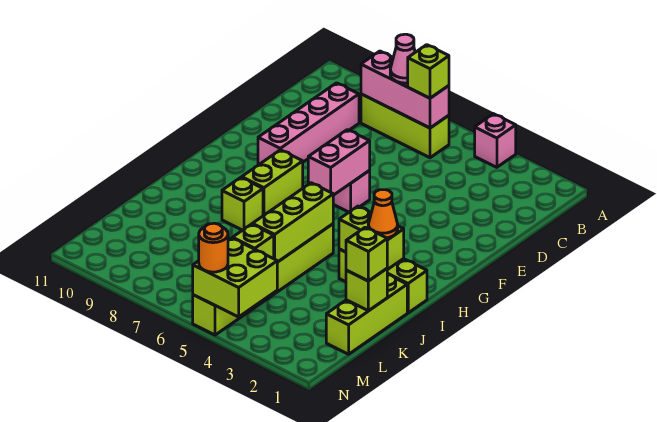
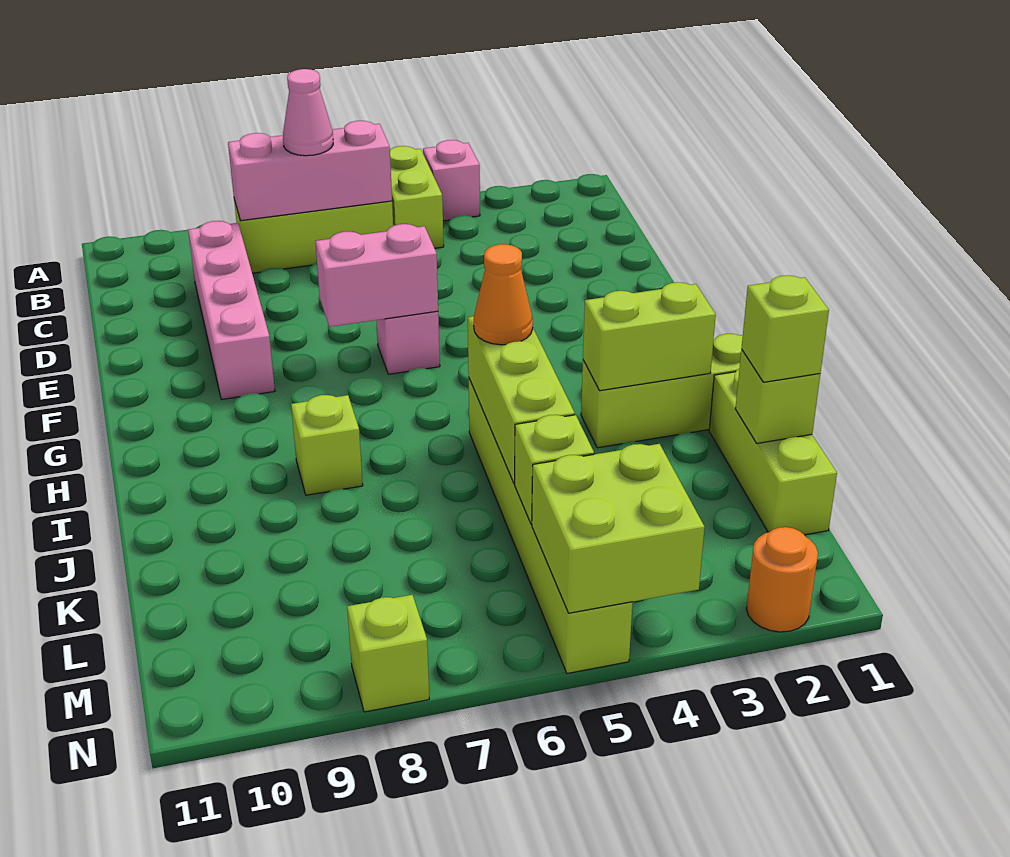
lime 1x1 brick [408,45,449,98] -> lime 1x1 brick moved to [347,595,429,712]
pink 1x2 brick [308,130,370,195] -> pink 1x2 brick turned to [315,224,438,327]
lime 1x2 brick [242,150,303,216] -> lime 1x2 brick moved to [390,146,444,248]
orange 1x1 cone [368,190,398,238] -> orange 1x1 cone moved to [474,244,533,345]
orange 1x1 round brick [199,223,228,272] -> orange 1x1 round brick moved to [746,527,818,632]

